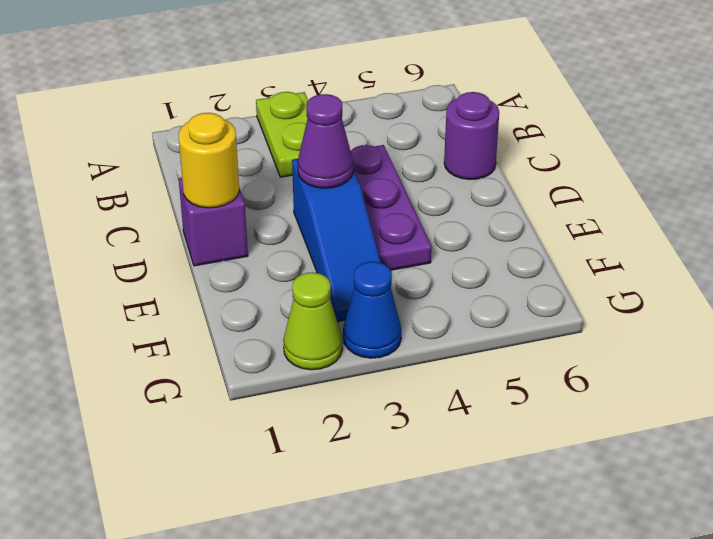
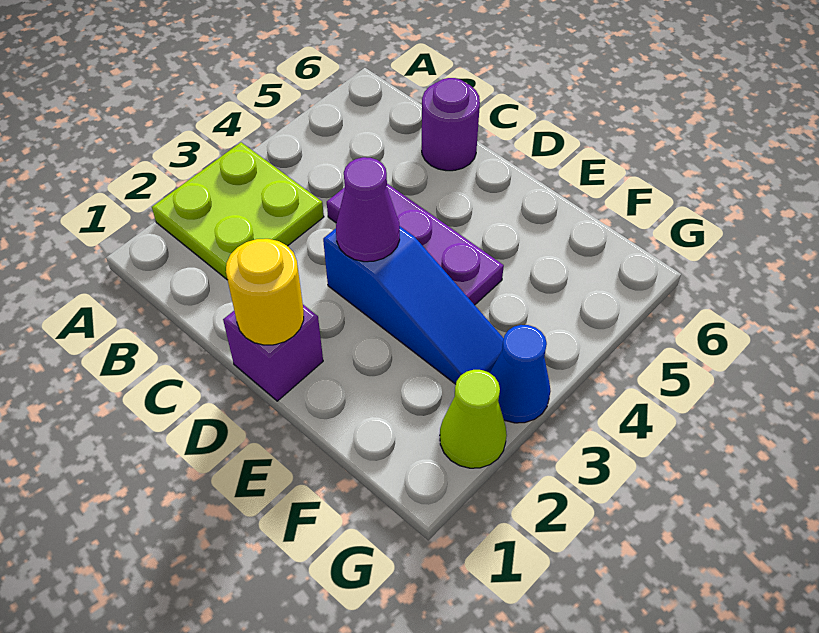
lime 1x2 plate [256,92,308,177] -> lime 2x2 plate [152,142,324,279]

